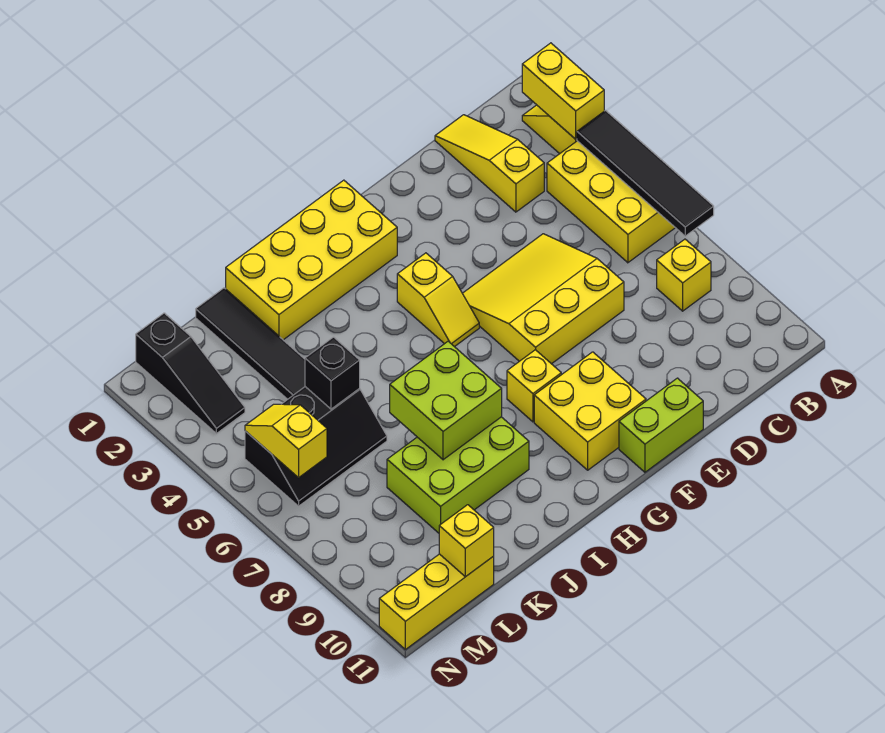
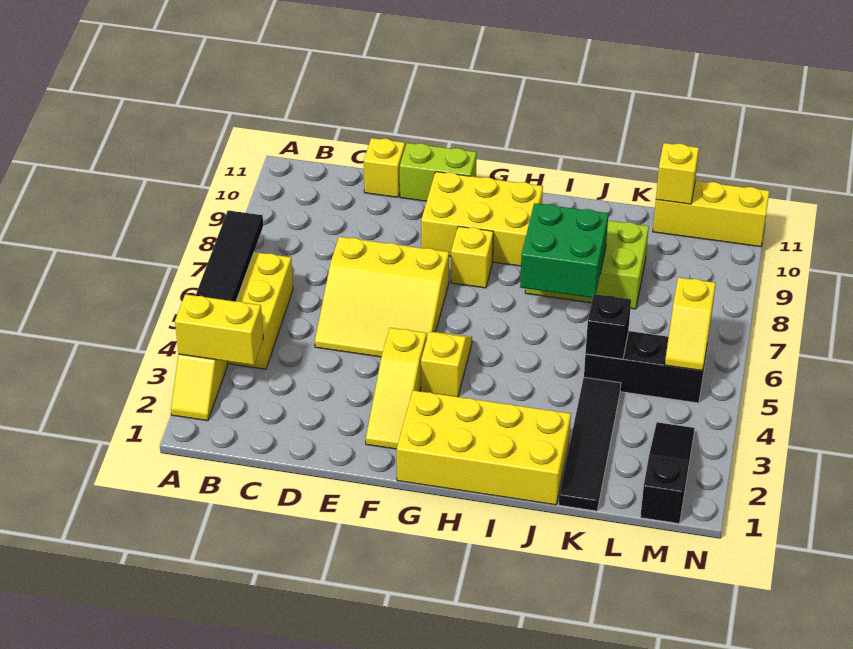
yellow 1x2 brick [522,43,604,139] -> yellow 1x2 brick turned to [175,294,263,365]
yellow 1x1 brick [657,239,711,311] -> yellow 1x1 brick moved to [364,138,405,197]
yellow 1x3 slope [435,115,544,212] -> yellow 1x3 slope moved to [366,328,427,449]
yellow 2x2 brick [534,352,646,470] -> yellow 2x3 brick [421,172,543,266]
lime 2x2 brick [390,341,502,460] -> green 2x2 brick [520,203,609,298]

